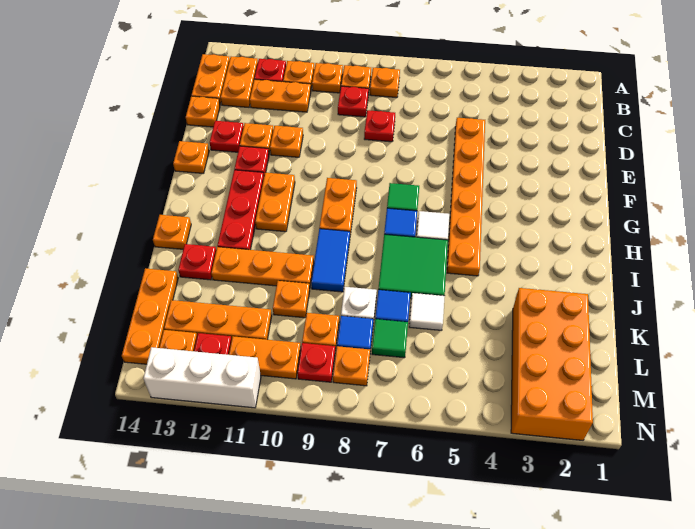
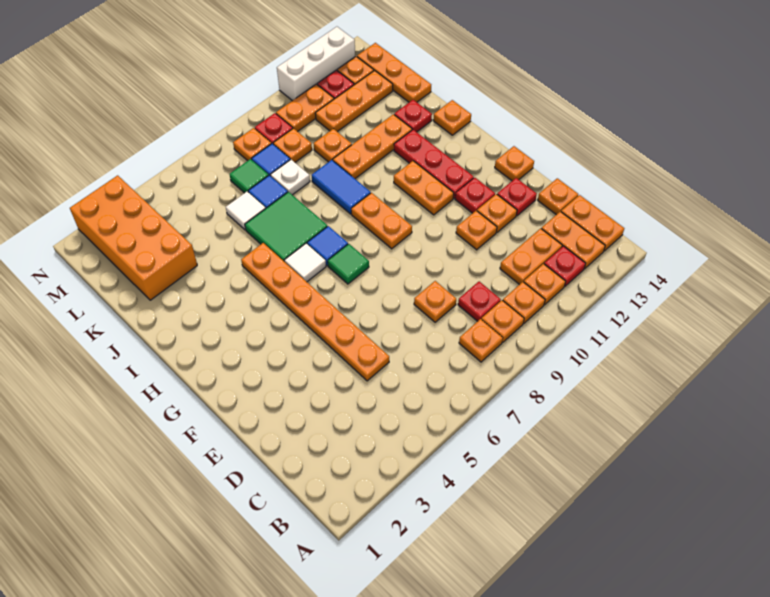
red 1x1 plate [364,110,395,142] -> orange 1x1 plate [414,281,456,322]

